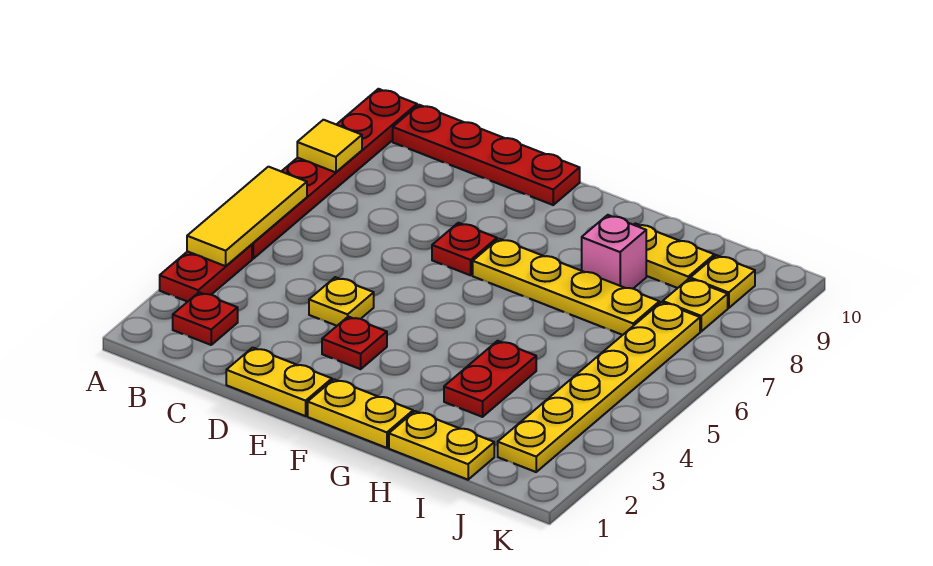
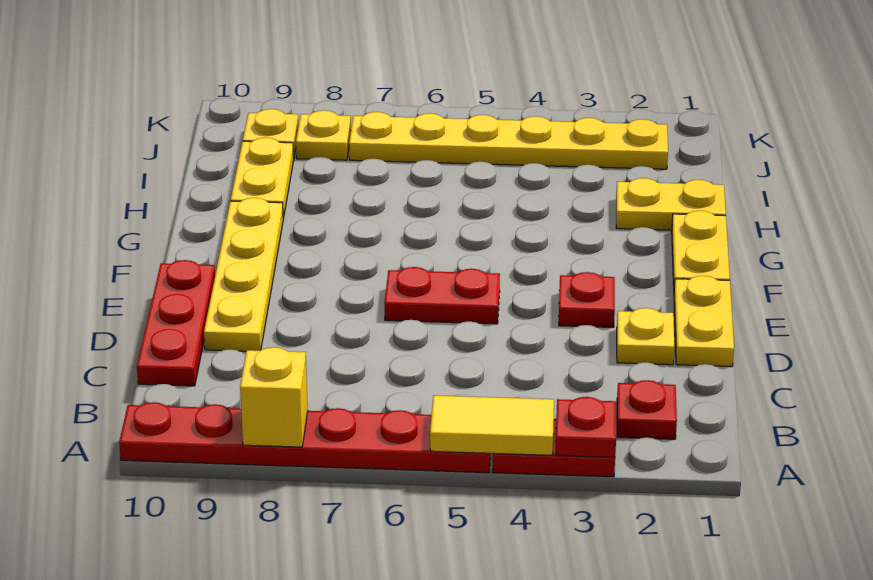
yellow 1x3 tile [187,167,307,266] -> yellow 1x2 tile [430,395,554,455]
yellow 1x1 tile [297,120,362,172] -> yellow 1x1 brick [240,347,308,447]
red 1x4 plate [393,105,580,205] -> red 1x3 plate [137,260,215,386]
yellow 1x1 plate [309,277,374,326] -> yellow 1x1 plate moved to [617,308,674,365]
red 1x1 plate [432,223,497,275] -> red 1x1 plate moved to [555,397,616,457]
yellow 1x4 plate [473,239,659,335] -> yellow 1x4 plate moved to [204,198,284,351]
yellow 1x2 plate [389,411,494,480] -> yellow 1x2 plate turned to [616,178,726,230]
red 1x2 plate [444,341,536,417] -> red 1x2 plate moved to [385,267,500,324]
pink 1x1 brick [582,215,646,289] -> none

